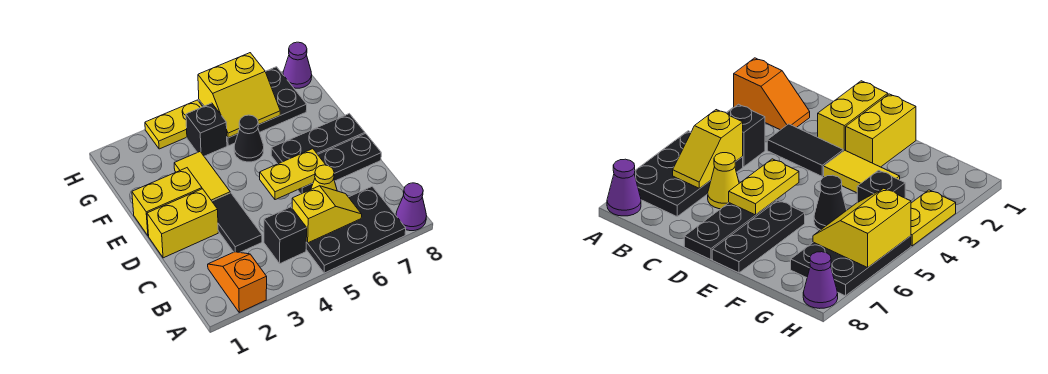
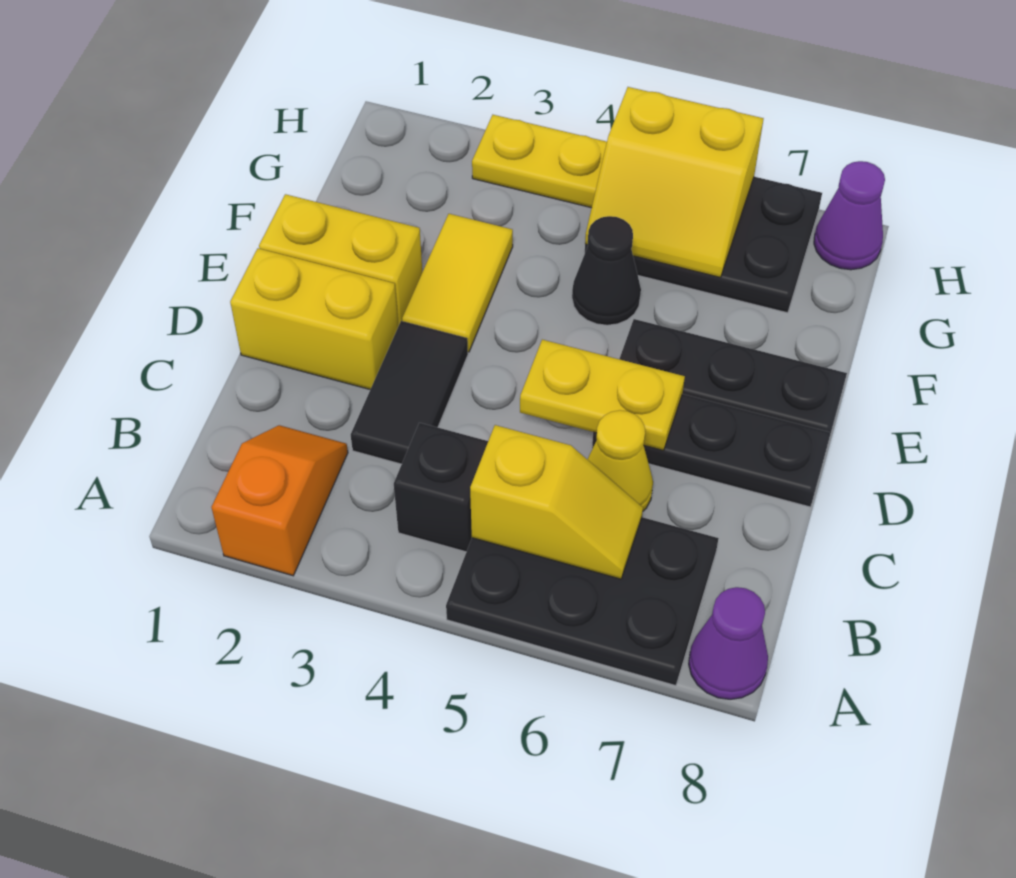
black 1x1 brick [186,103,227,156] -> none

